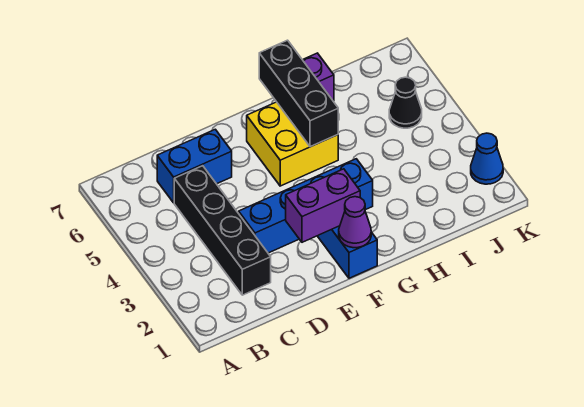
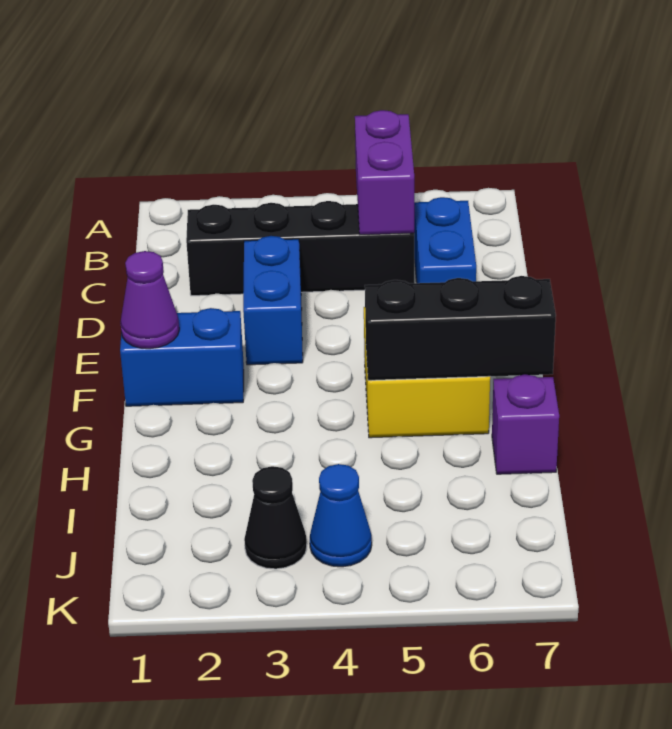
blue 1x4 brick [239,159,373,253] -> blue 1x2 brick [243,236,303,365]
purple 1x2 brick [286,169,360,242] -> purple 1x2 brick moved to [355,110,414,235]
black 1x1 cone [389,77,422,128] -> black 1x1 cone moved to [244,466,307,569]
blue 1x1 cone [471,133,503,184] -> blue 1x1 cone moved to [310,464,372,567]

